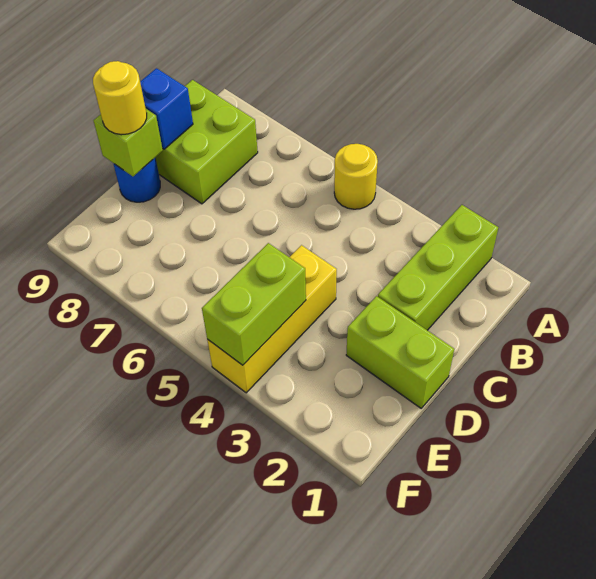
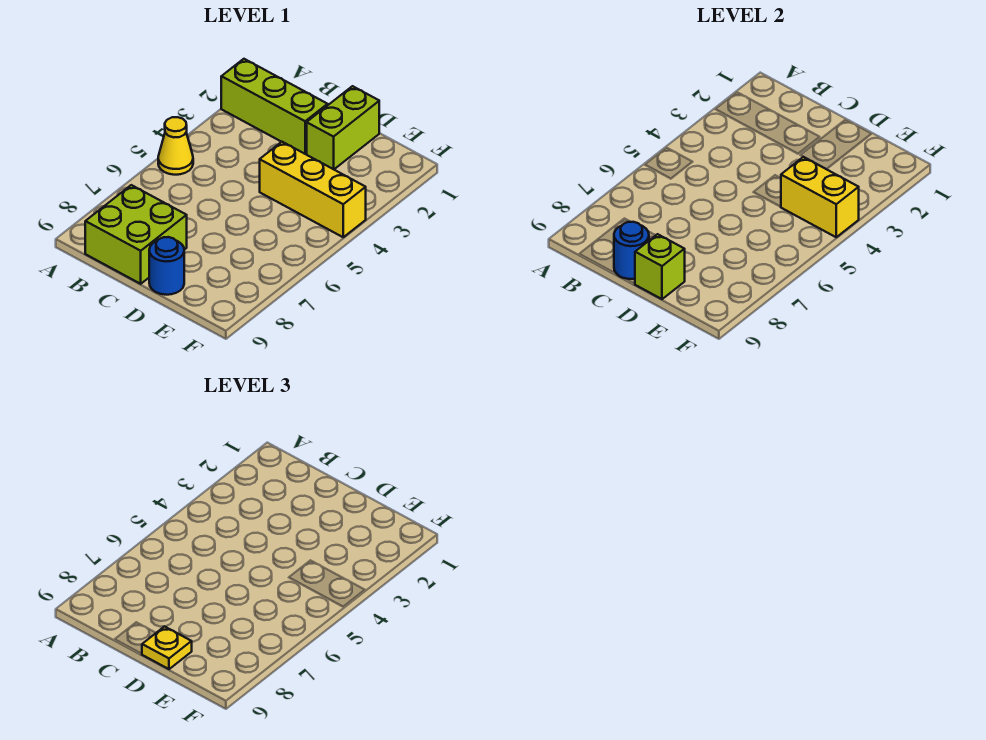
yellow 1x1 round brick [334,144,378,209] -> yellow 1x1 cone [158,117,193,175]
blue 1x1 brick [140,68,193,149] -> blue 1x1 round brick [614,222,649,279]
yellow 1x1 round brick [93,61,147,135] -> yellow 1x1 plate [142,626,192,669]
lime 1x2 brick [202,243,306,365] -> yellow 1x2 brick [781,157,859,237]

